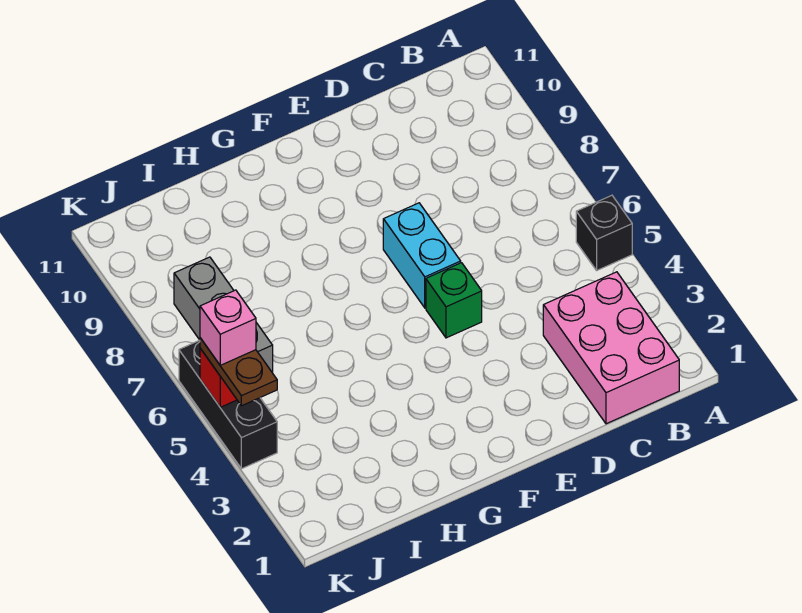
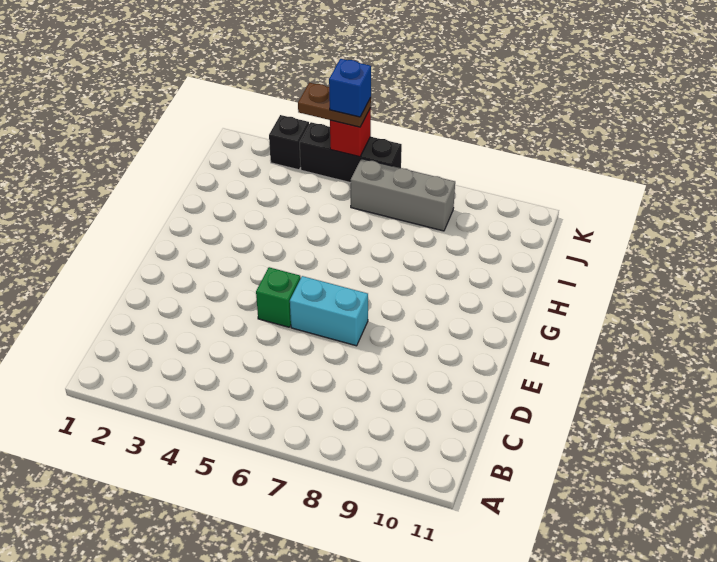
black 1x1 brick [576,195,632,270] -> black 1x1 brick moved to [269,115,309,170]
pink 2x3 brick [543,272,679,424] -> none
pink 1x1 brick [200,290,256,365] -> blue 1x1 brick [329,59,371,117]

